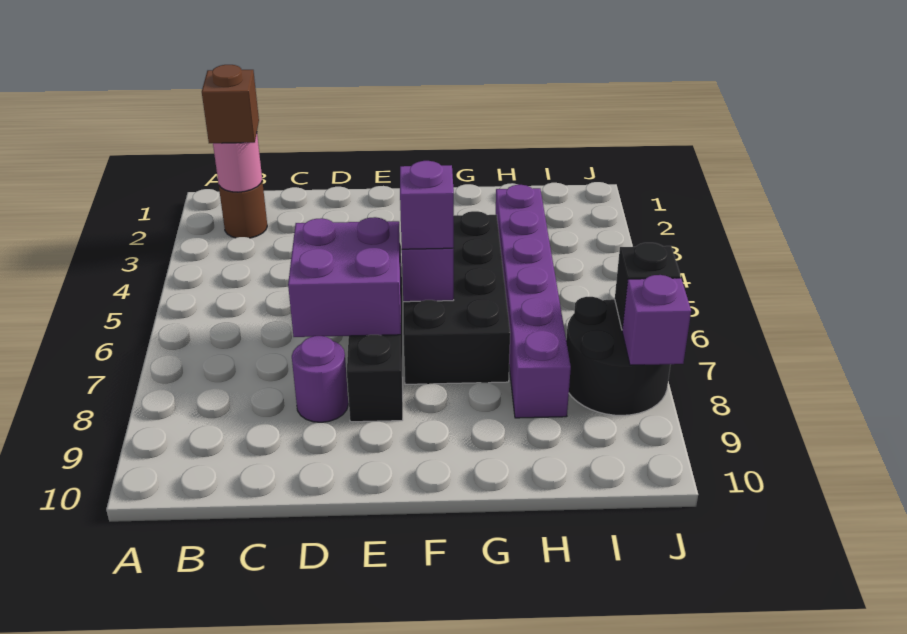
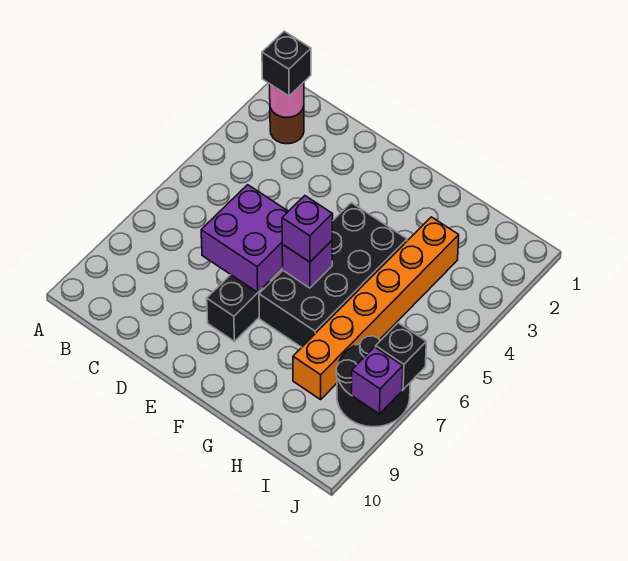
brown 1x1 brick [202,65,259,143] -> black 1x1 brick [262,31,311,96]
purple 1x1 round brick [292,336,348,422] -> none
purple 1x6 brick [496,185,571,418] -> orange 1x6 brick [293,217,459,400]

